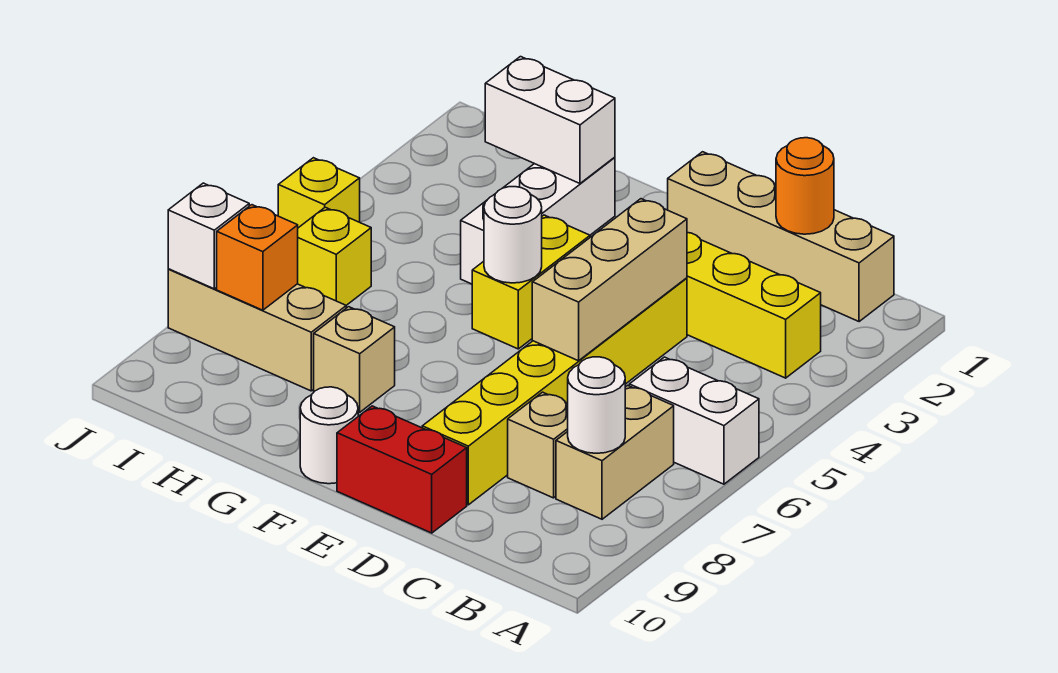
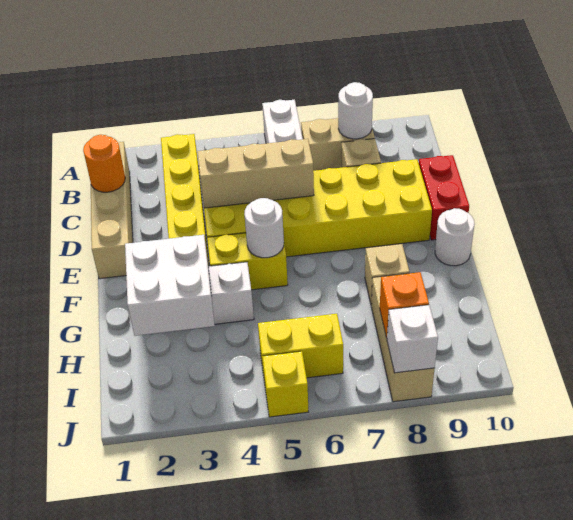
yellow 1x6 brick [422,278,687,505] -> yellow 2x6 brick [204,159,432,257]
white 1x2 brick [485,57,615,183] -> white 2x2 brick [125,235,215,336]
yellow 1x1 brick [298,207,371,305] -> yellow 1x2 brick [258,314,343,378]

